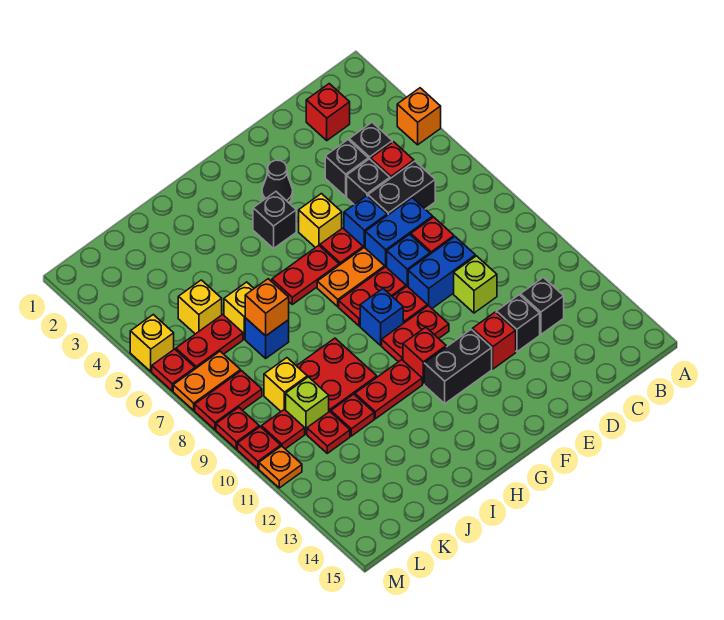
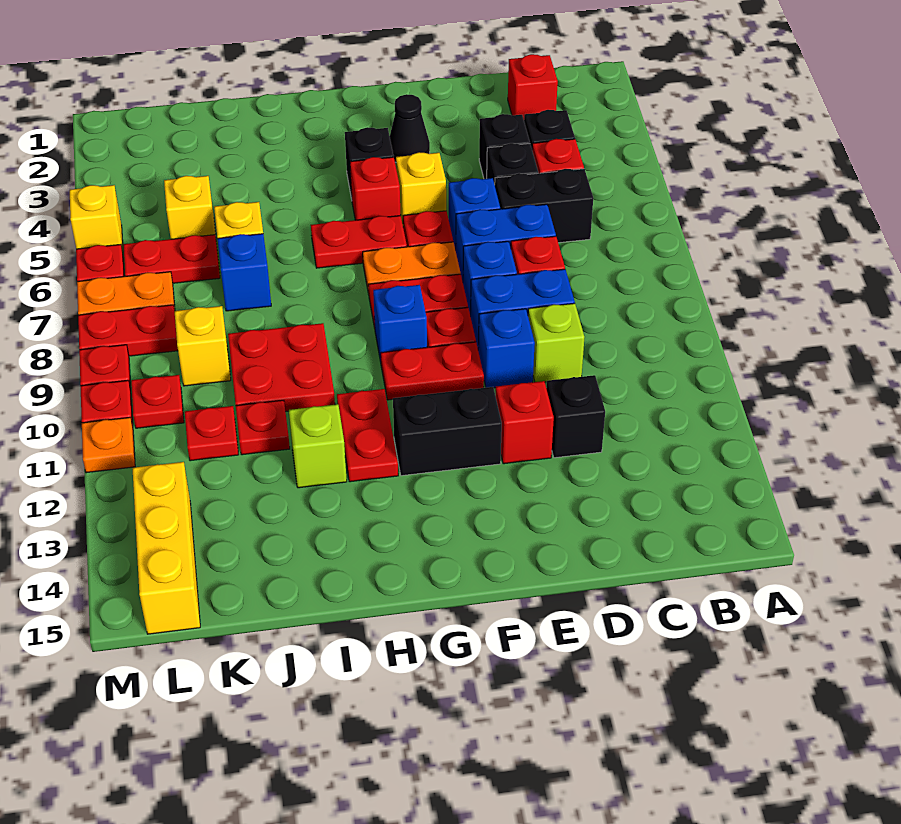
orange 1x1 brick [397,88,441,145] -> none
black 1x1 brick [520,277,564,334] -> none
none -> blue 1x1 brick [478,309,535,388]
red 1x1 brick [403,327,446,384] -> red 1x1 brick moved to [350,157,400,220]
red 1x2 plate [355,360,422,419] -> red 1x2 plate turned to [337,389,398,482]
orange 1x1 brick [245,279,289,336] -> none
lime 1x1 brick [286,377,329,434] -> lime 1x1 brick moved to [289,404,347,488]
none -> yellow 1x3 brick [132,462,200,634]

